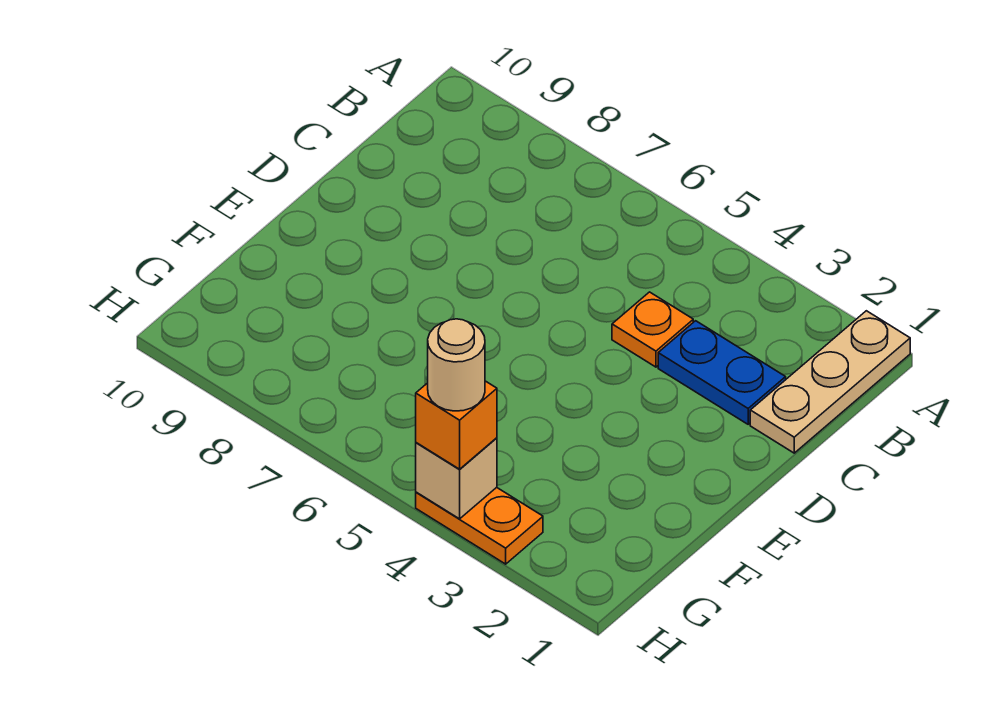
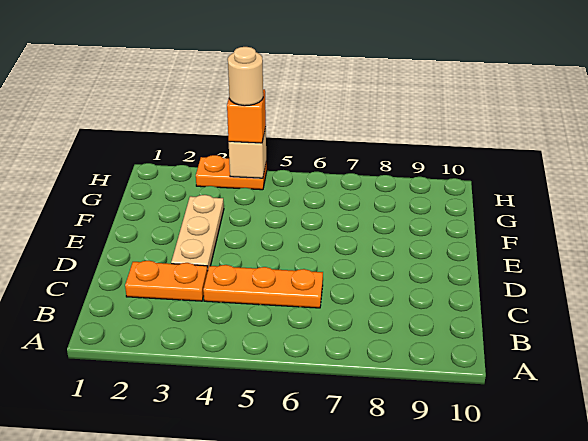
tan 1x3 plate [750,311,910,453] -> tan 1x3 plate moved to [171,195,224,271]
blue 1x2 plate [658,321,786,424] -> orange 1x2 plate [125,261,208,301]
orange 1x1 plate [612,292,693,367] -> orange 1x3 plate [203,265,323,308]

